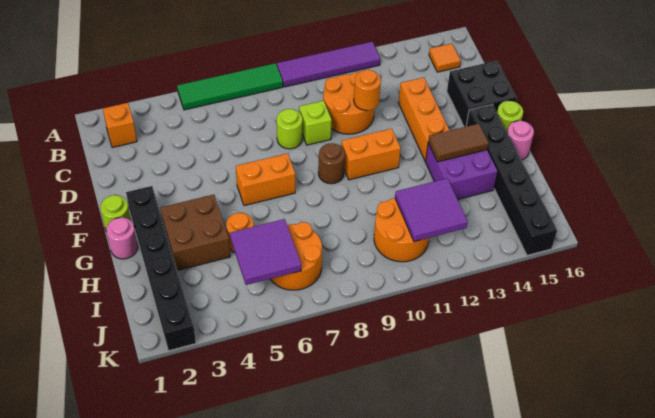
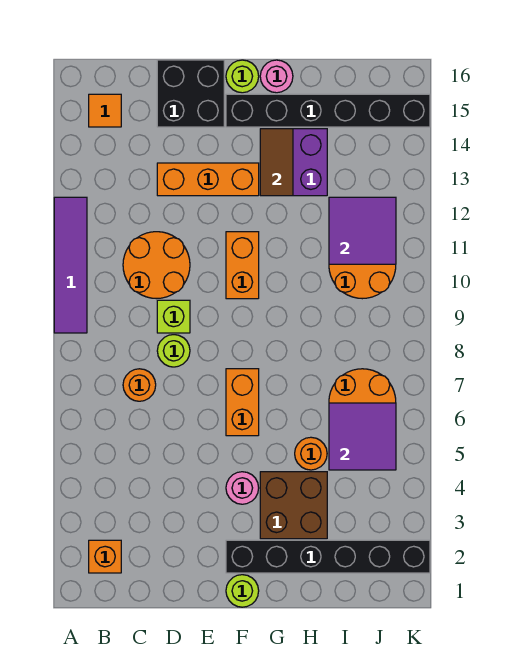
green 1x4 tile [177,63,283,110] -> none
orange 1x1 round brick [354,70,381,111] -> orange 1x1 round brick moved to [123,369,156,401]
brown 1x1 round brick [318,143,345,184] -> none
pink 1x1 round brick [106,217,138,259] -> pink 1x1 round brick moved to [226,472,259,504]

